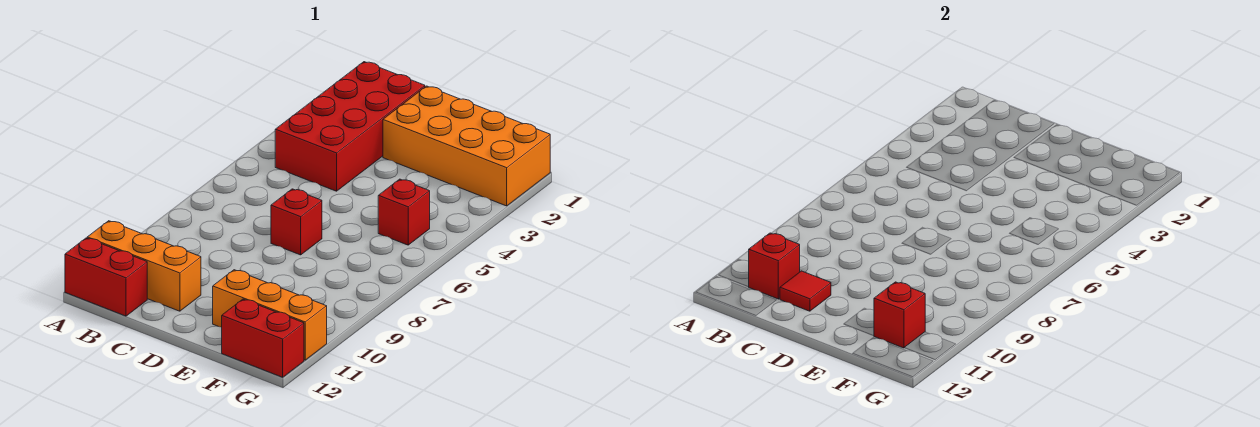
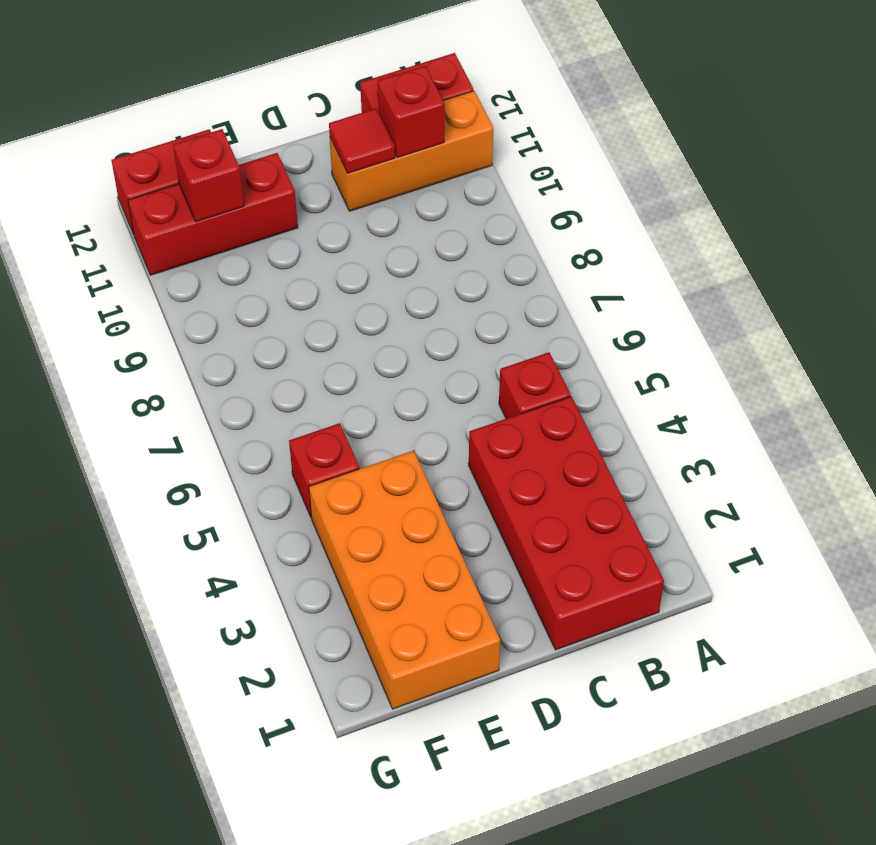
orange 2x4 brick [383,86,550,206] -> orange 2x4 brick turned to [309,451,500,709]
red 1x1 brick [271,189,322,255] -> red 1x1 brick moved to [499,352,570,419]
orange 1x3 brick [213,270,327,360] -> red 1x3 brick [128,153,298,275]

